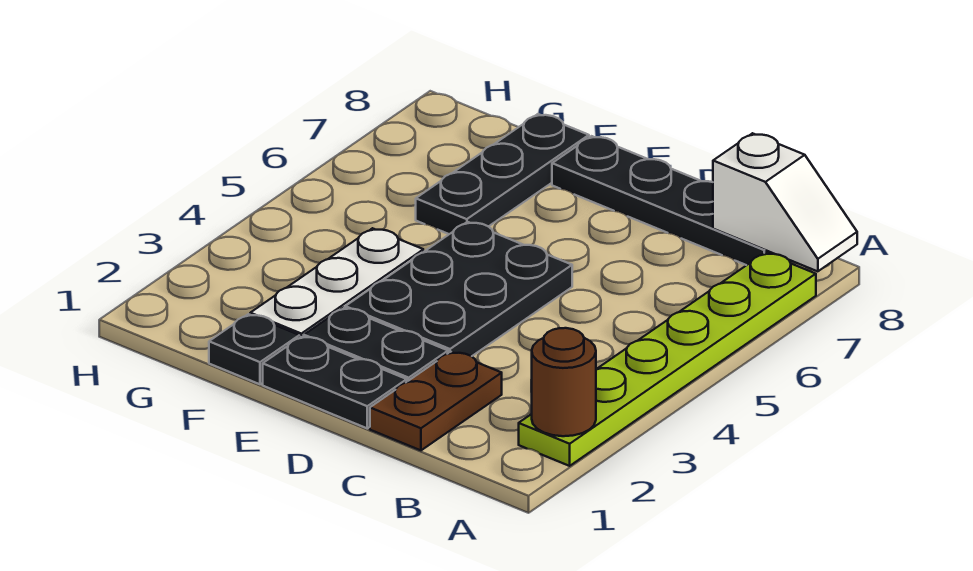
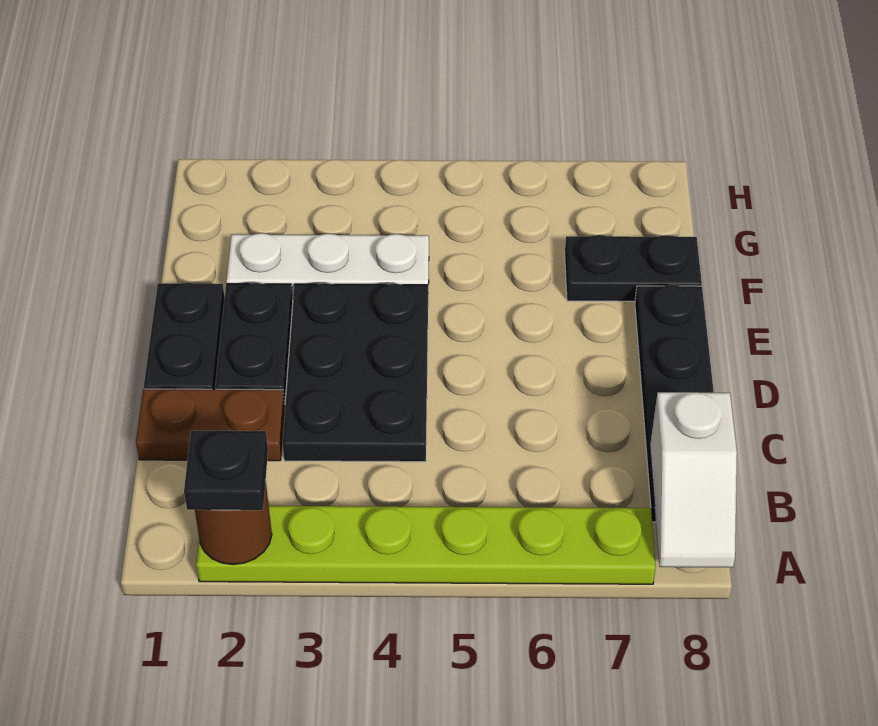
black 2x3 plate [345,222,572,356] -> black 2x3 plate turned to [283,283,428,462]
black 1x1 plate [209,314,299,384] -> black 1x1 plate moved to [184,431,268,510]
black 1x3 plate [416,114,589,234] -> black 1x2 plate [565,235,702,301]

